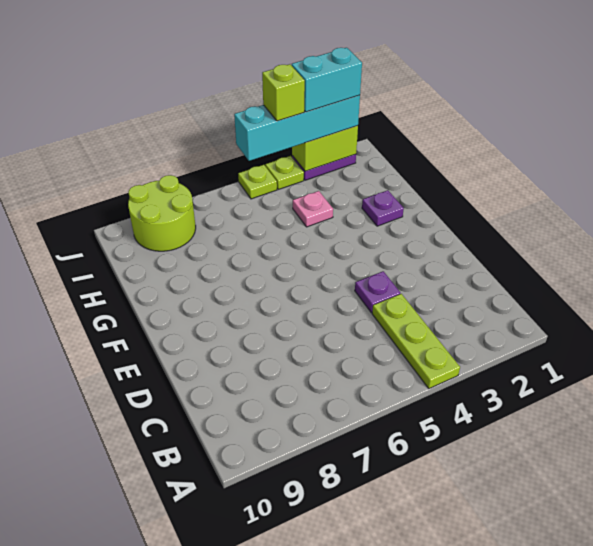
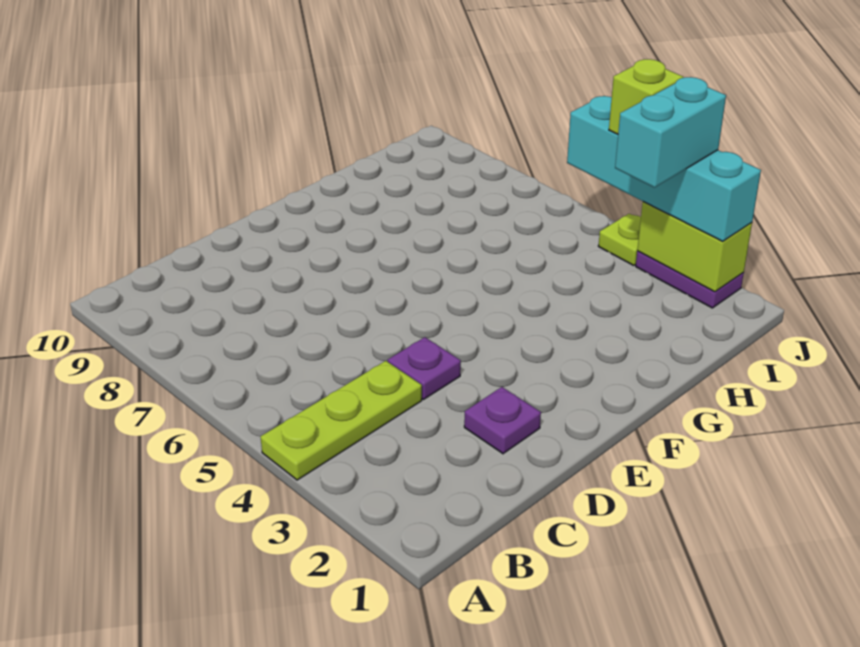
purple 1x1 plate [362,190,404,226] -> purple 1x1 plate moved to [464,387,541,454]
pink 1x1 plate [293,191,333,227] -> none
lime 2x2 round brick [128,175,196,251] -> none
cyan 1x2 brick [292,48,362,112] -> cyan 1x2 brick turned to [615,77,726,188]
lime 1x1 plate [238,165,277,199] -> none

